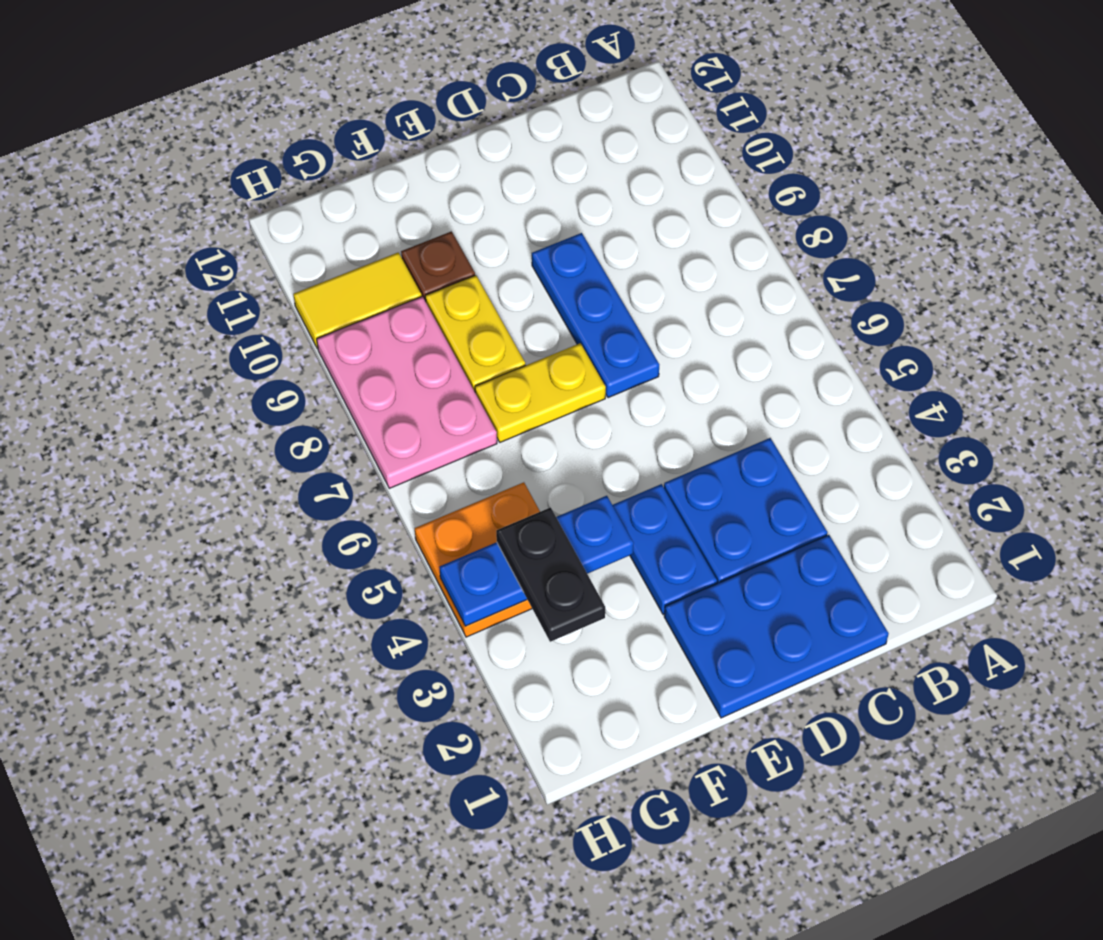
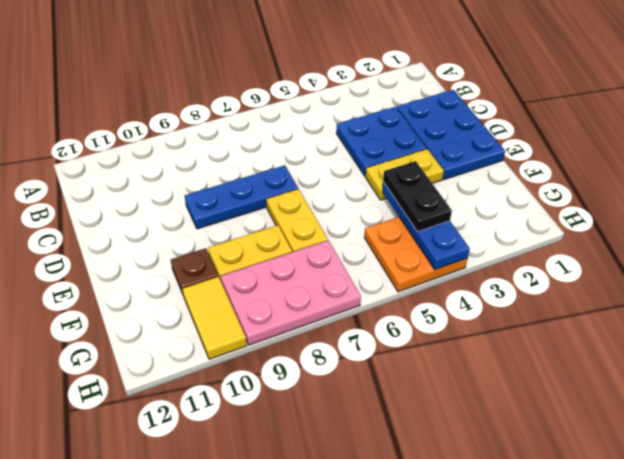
blue 1x2 plate [613,484,717,614] -> yellow 1x2 plate [366,149,444,200]
black 1x2 plate [496,507,605,642] -> black 1x2 plate turned to [383,161,452,232]

